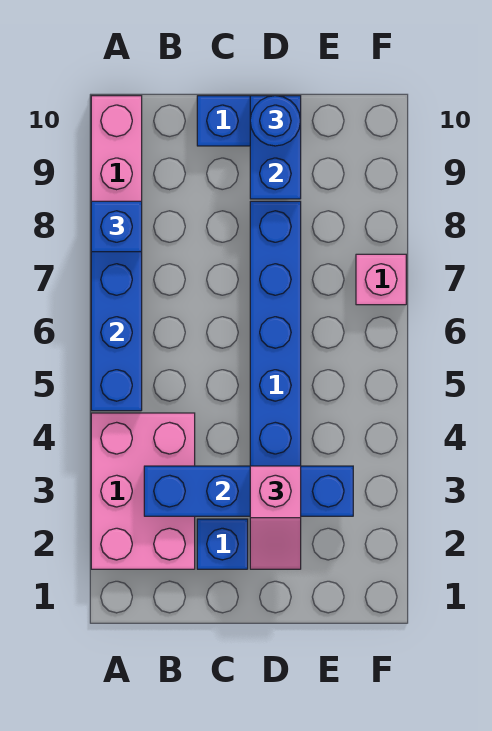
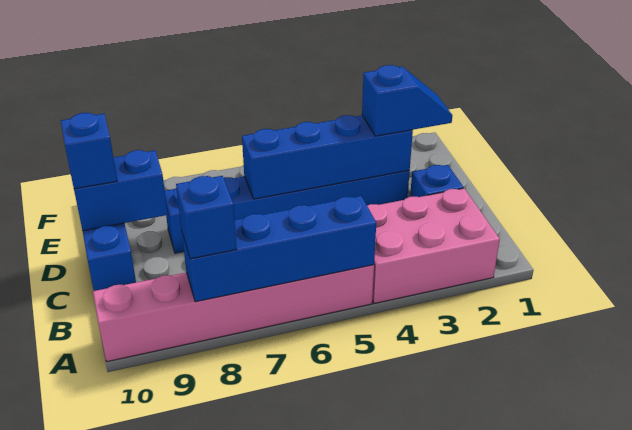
blue 1x4 brick [144,466,353,516] -> blue 1x4 brick turned to [242,115,413,199]
pink 1x2 slope [250,466,301,569] -> blue 1x2 slope [362,65,452,136]
blue 1x1 round brick [250,96,301,146] -> blue 1x1 brick [61,113,117,189]
pink 1x1 brick [356,254,406,305] -> none

